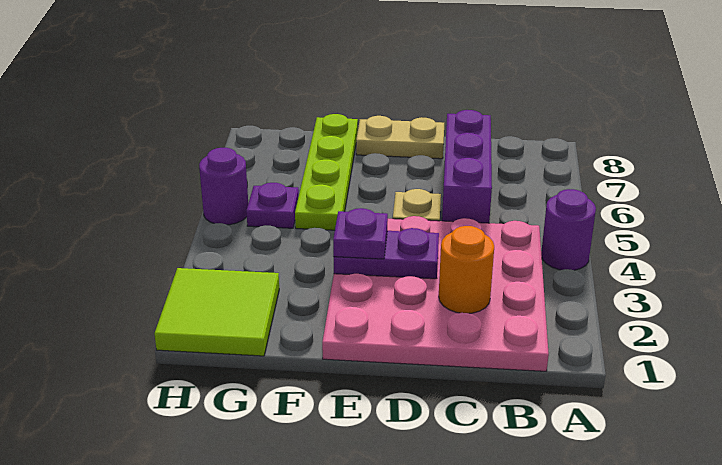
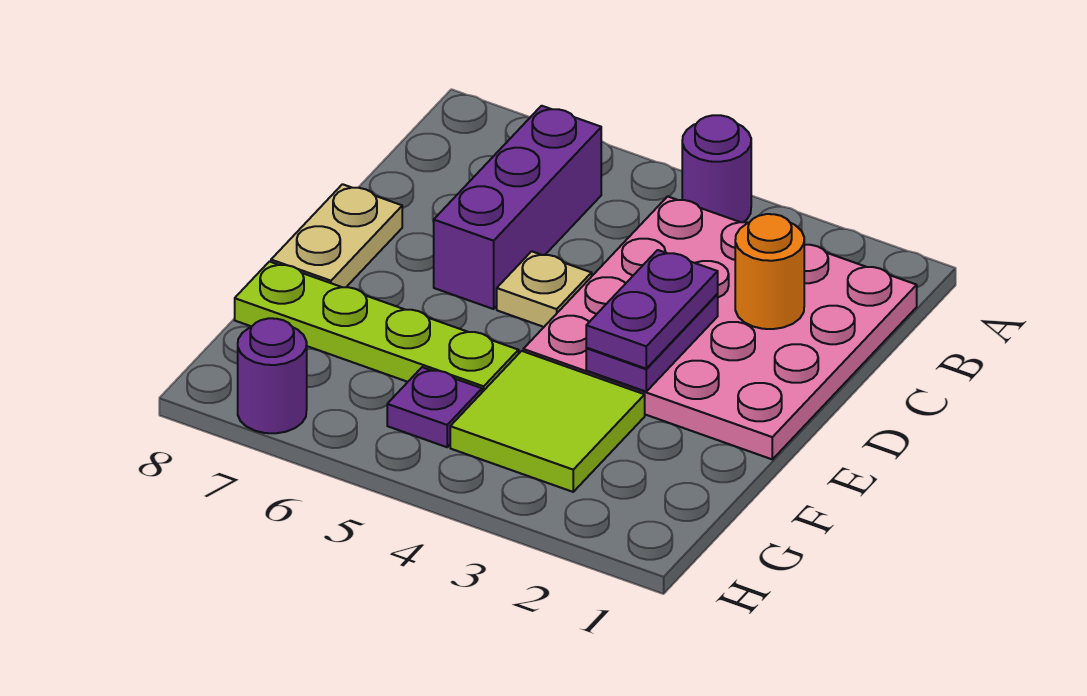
purple 1x3 brick [442,110,492,223] -> purple 1x3 brick turned to [434,106,601,309]
purple 1x1 plate [333,208,388,259] -> purple 1x2 plate [586,250,718,369]
lime 2x2 tile [154,268,279,356] -> lime 2x2 tile moved to [450,351,645,492]
purple 1x1 round brick [199,148,248,225] -> purple 1x1 round brick moved to [238,318,307,433]

